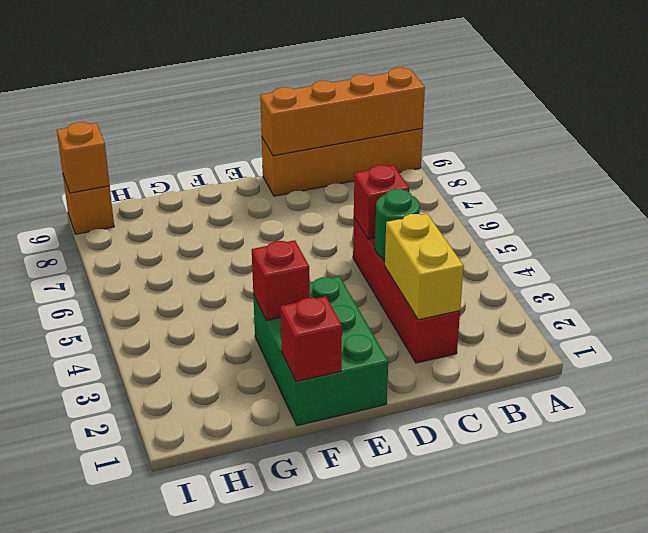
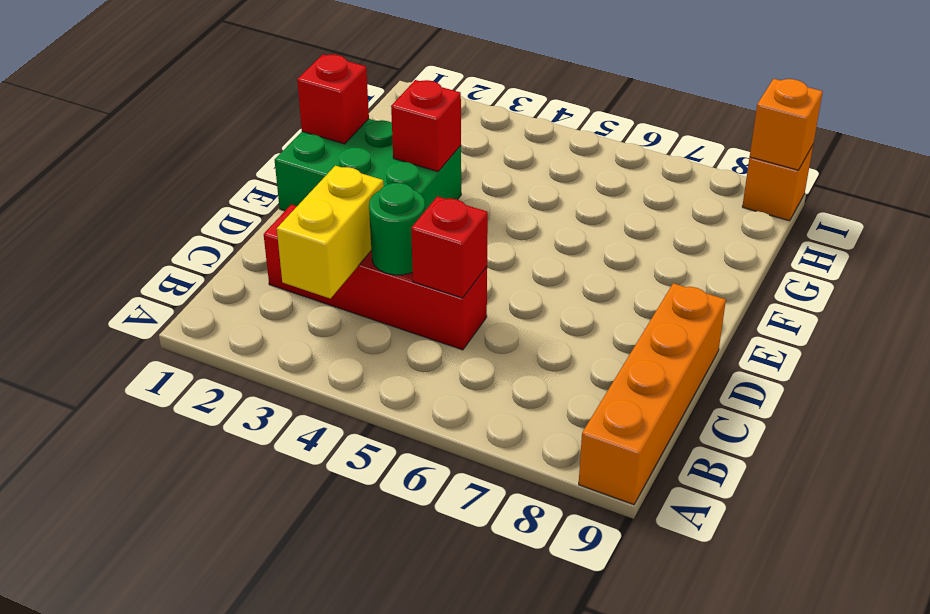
orange 1x4 brick [260,68,425,156] -> none
yellow 1x2 brick [385,214,464,320] -> yellow 1x2 brick turned to [277,166,384,299]

